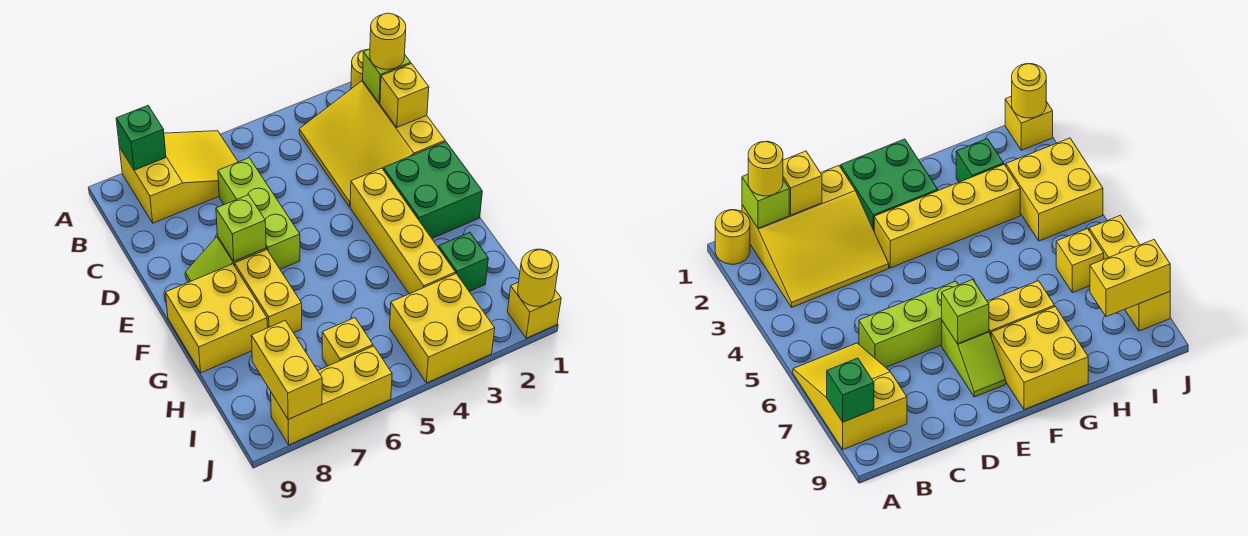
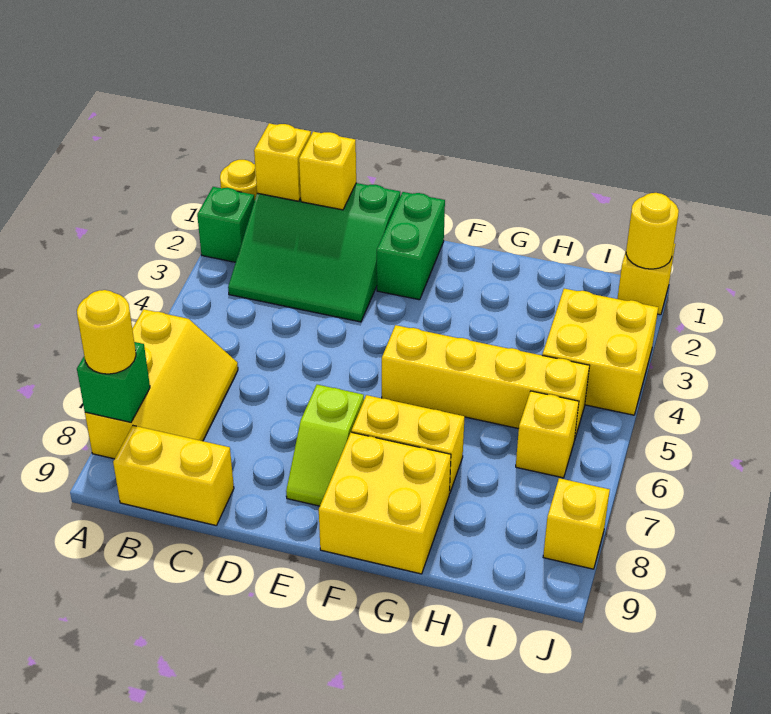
yellow 2x3 slope [119,131,238,223] -> yellow 2x3 slope turned to [85,309,238,459]
yellow 3x3 slope [299,81,445,207] -> green 3x3 slope [228,183,400,322]
lime 1x1 brick [363,49,411,103] -> yellow 1x1 brick [254,123,311,201]
yellow 1x1 round brick [370,13,406,70] -> yellow 1x1 round brick moved to [77,290,136,374]
lime 1x3 brick [218,158,300,269] -> none
green 2x2 brick [383,142,482,238] -> green 1x2 brick [377,192,445,300]
yellow 1x4 brick [350,168,455,294] -> yellow 1x4 brick moved to [382,325,590,438]
lime 1x1 brick [216,195,266,261] -> none
green 1x1 brick [439,232,488,292] -> green 1x1 brick moved to [197,187,255,262]
yellow 1x2 brick [251,321,322,420] -> yellow 1x2 brick moved to [113,426,234,526]
yellow 1x3 brick [271,346,392,445] -> yellow 1x1 brick [543,478,610,569]

